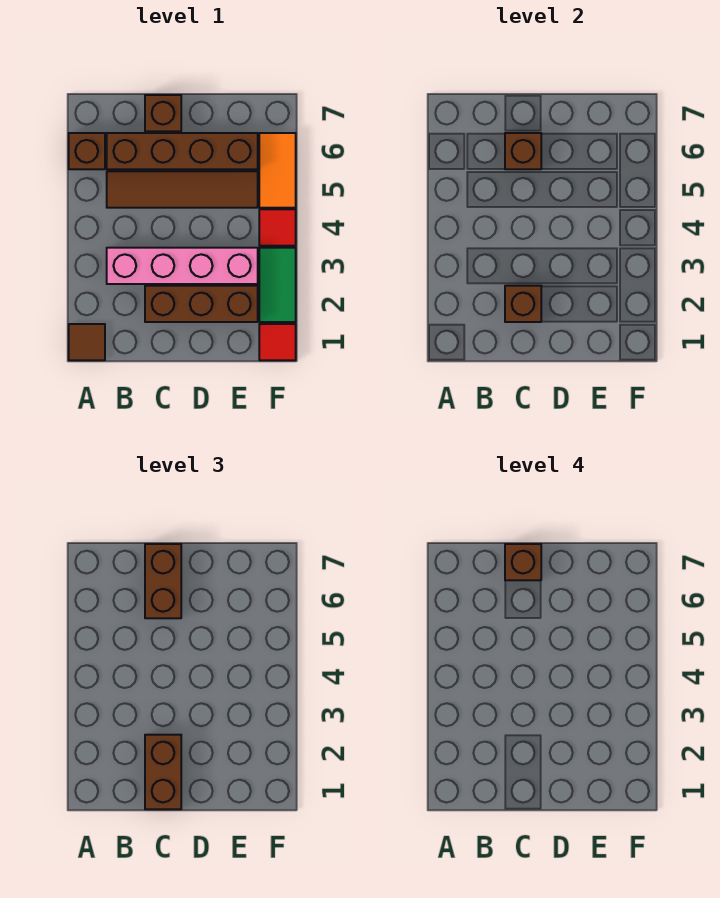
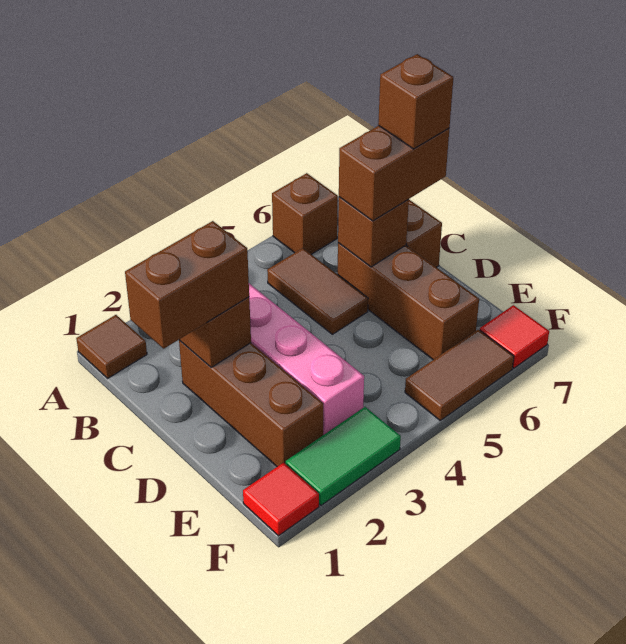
brown 1x4 tile [107,171,258,208] -> brown 1x2 tile [267,248,368,334]
brown 1x4 brick [107,133,258,169] -> brown 1x3 brick [338,243,479,360]
red 1x1 tile [259,209,296,246] -> red 1x1 tile moved to [480,305,549,368]
orange 1x2 tile [259,133,296,208] -> brown 1x2 tile [405,330,514,420]

